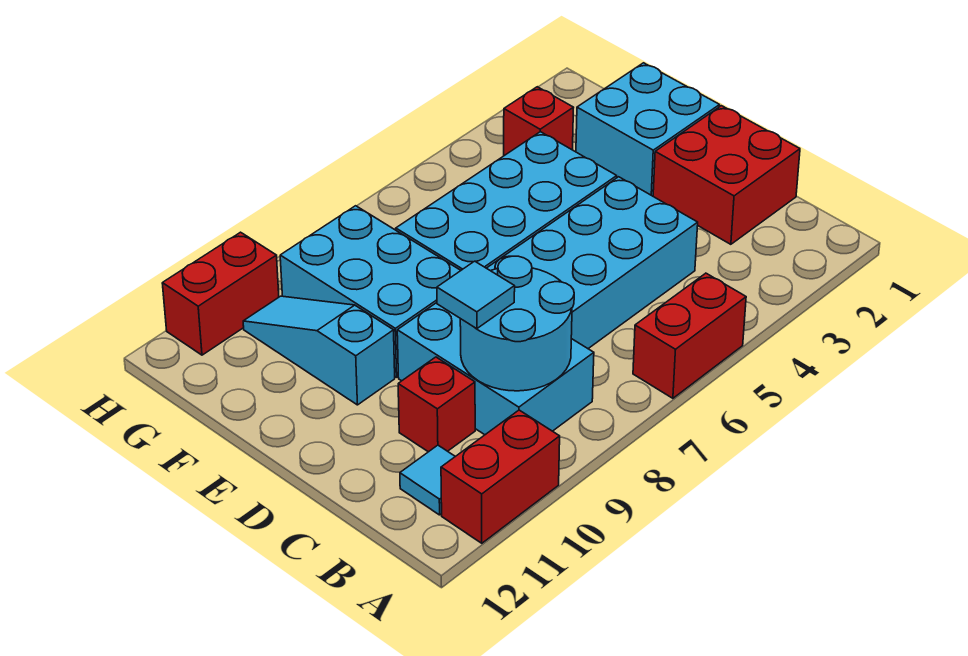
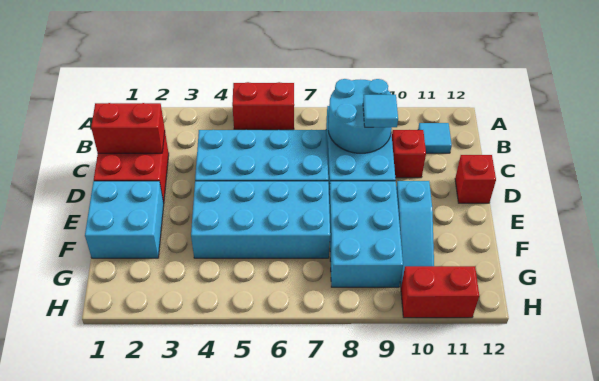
red 1x2 brick [441,410,560,543] -> red 1x2 brick moved to [91,103,165,153]
red 1x1 brick [504,87,574,156] -> red 1x1 brick moved to [455,155,496,203]

